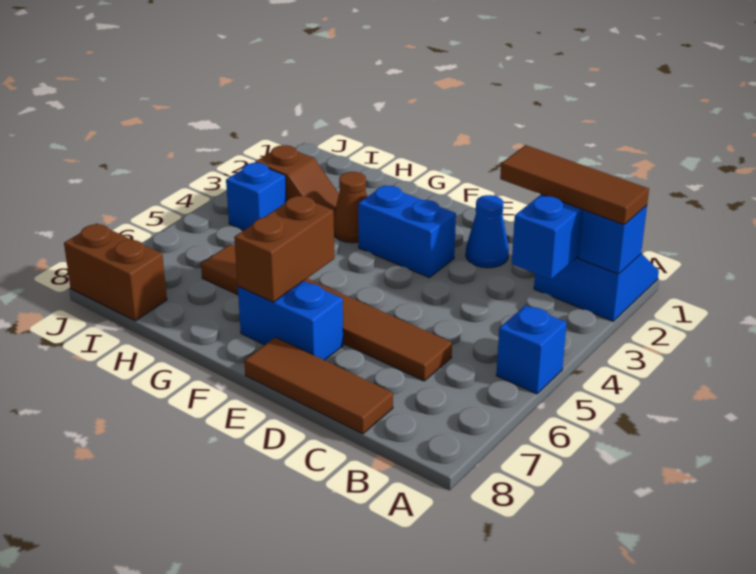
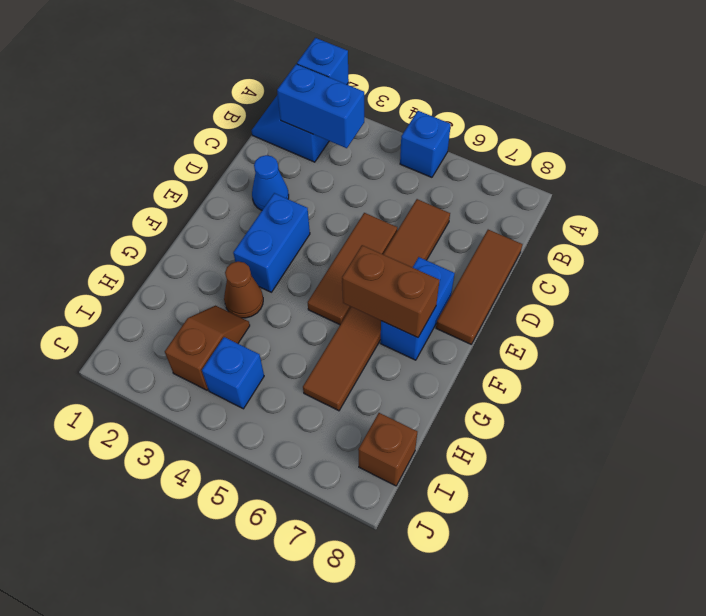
brown 1x3 tile [500,145,649,225] -> brown 1x3 tile moved to [308,213,397,325]
brown 1x2 brick [64,223,167,321] -> brown 1x1 brick [358,413,417,486]

